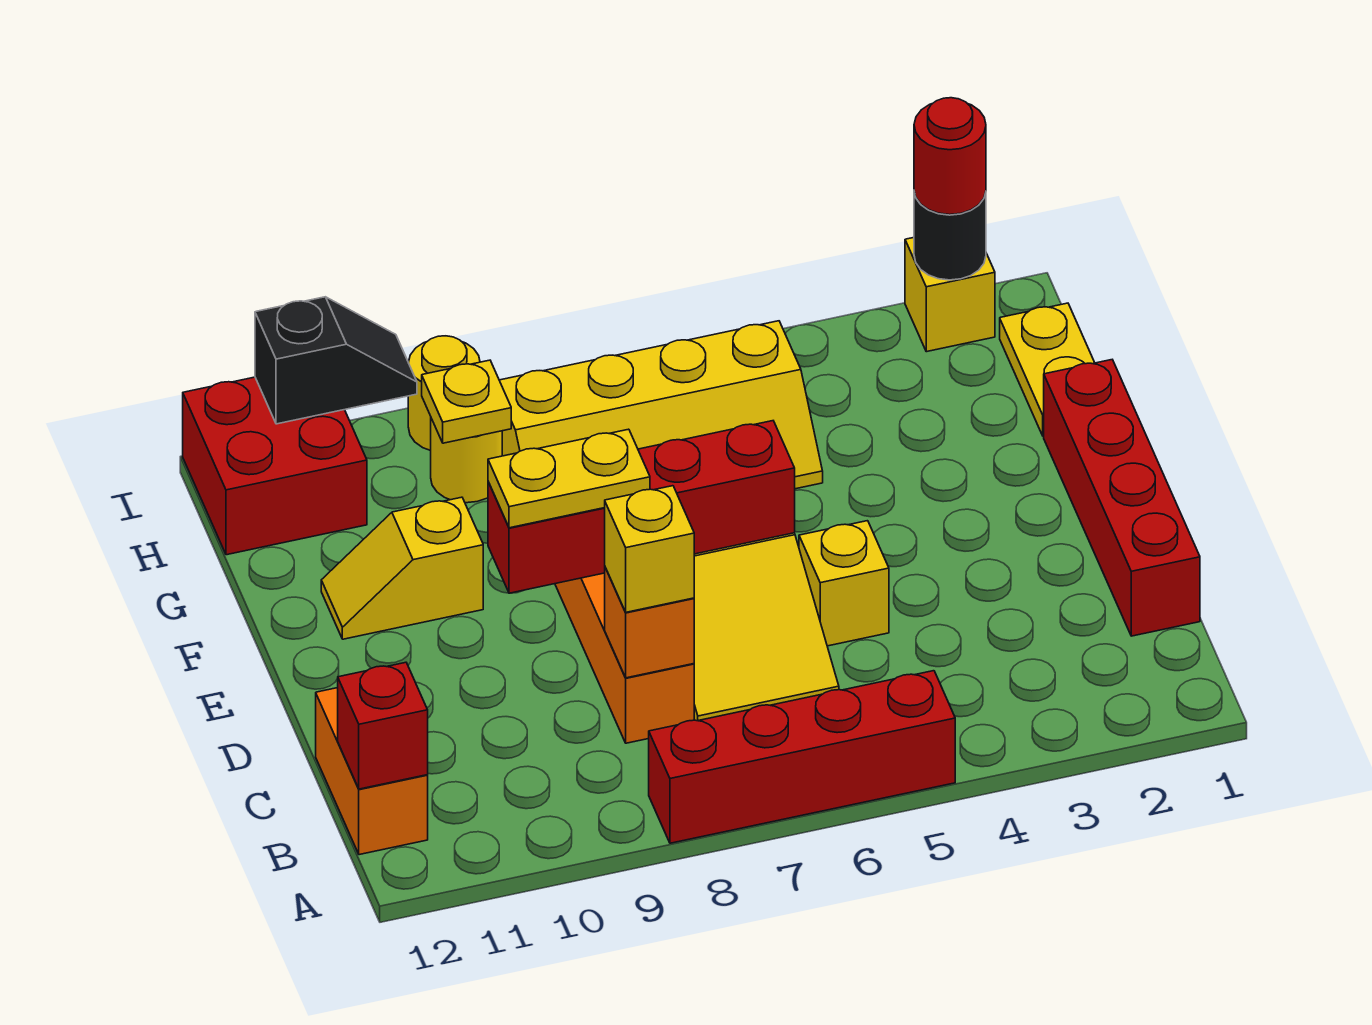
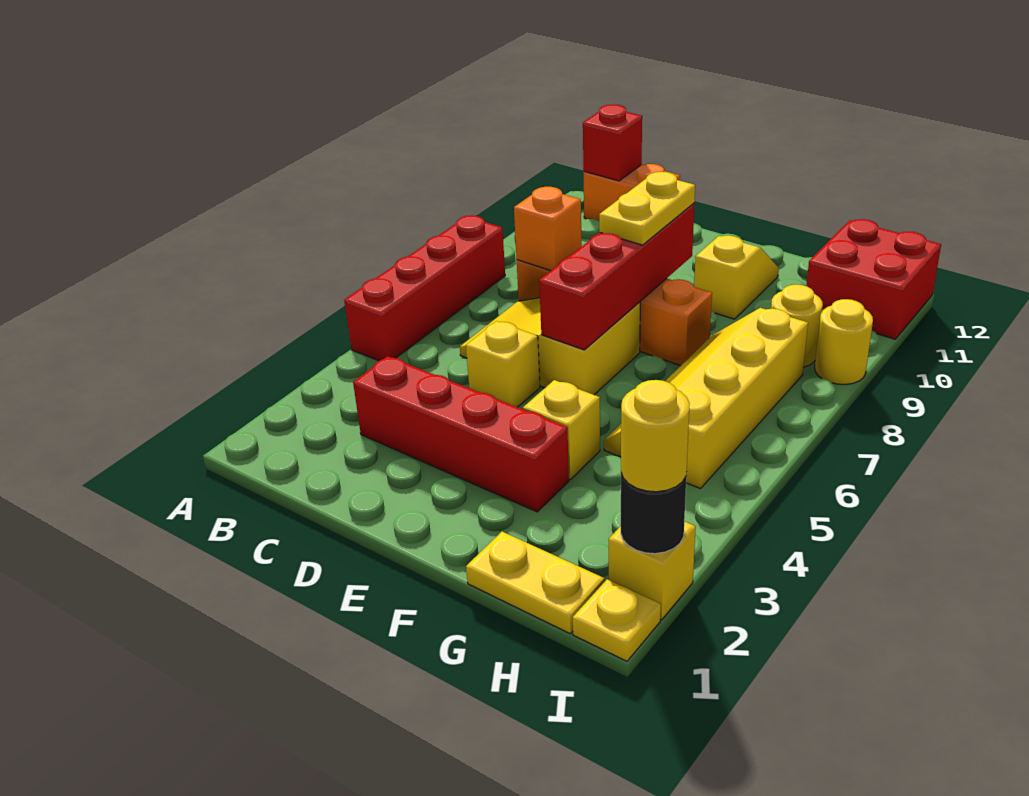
red 1x4 brick [1044,360,1200,636] -> red 1x4 brick moved to [353,356,569,512]
yellow 1x1 brick [605,486,694,612] -> yellow 1x1 brick moved to [523,380,600,479]
yellow 1x1 plate [422,360,511,443] -> yellow 1x1 plate moved to [573,579,661,661]
red 1x1 round brick [914,98,986,215] -> yellow 1x1 round brick [621,380,690,492]
black 1x2 slope [255,297,417,424] -> none

